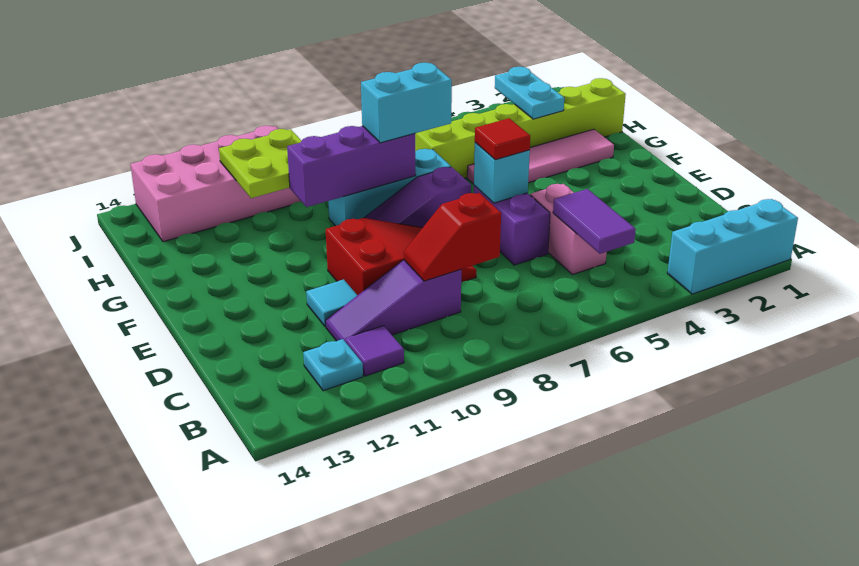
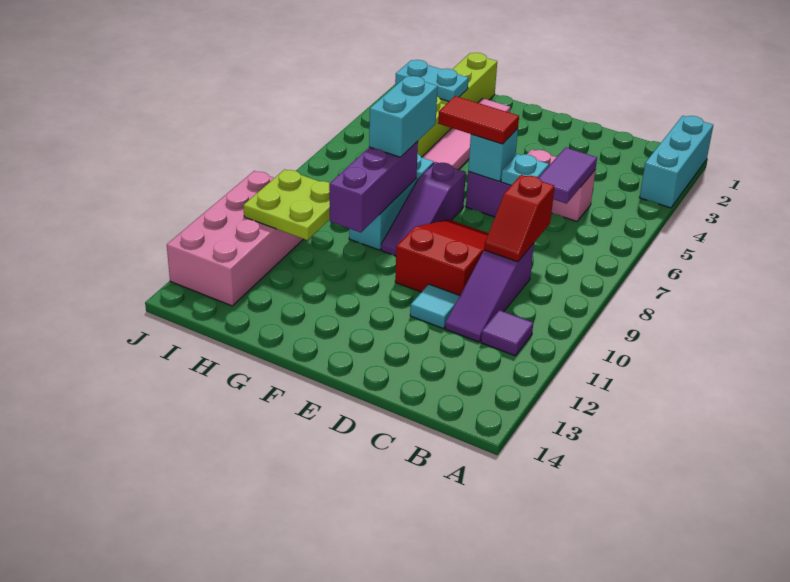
purple 1x2 tile [553,189,636,254] -> purple 1x2 tile turned to [539,147,597,204]
cyan 1x1 plate [303,339,363,391] -> cyan 1x1 plate moved to [501,154,549,185]
red 1x1 tile [475,118,530,160] -> red 1x2 tile [438,96,519,144]

